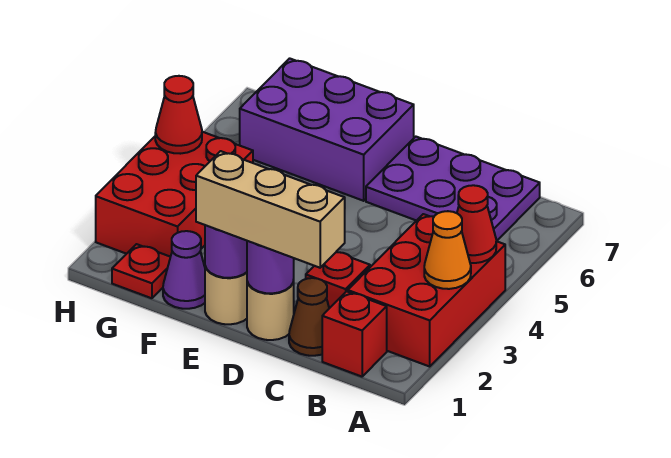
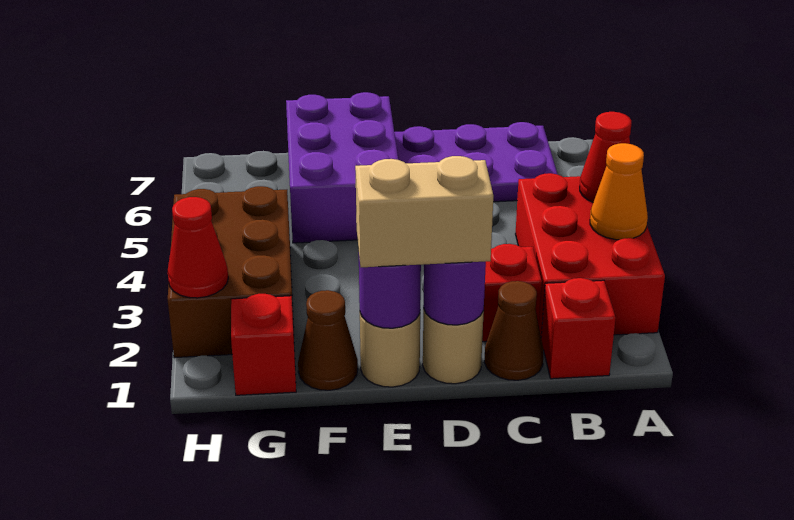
tan 1x3 brick [196,151,345,268] -> tan 1x2 brick [355,156,493,267]
purple 2x3 brick [240,58,414,201] -> purple 2x3 brick turned to [286,92,398,243]
purple 1x1 cone [163,231,205,309] -> brown 1x1 cone [298,290,358,390]
red 1x1 plate [112,244,170,298] -> red 1x1 brick [231,294,296,395]
red 2x3 brick [96,132,253,257] -> brown 2x3 brick [168,186,294,358]
red 1x1 cone [155,76,202,154] -> red 1x1 cone moved to [168,197,228,298]

